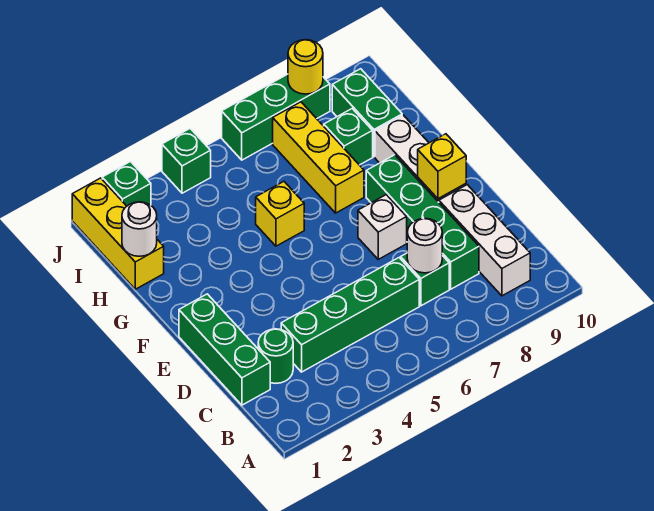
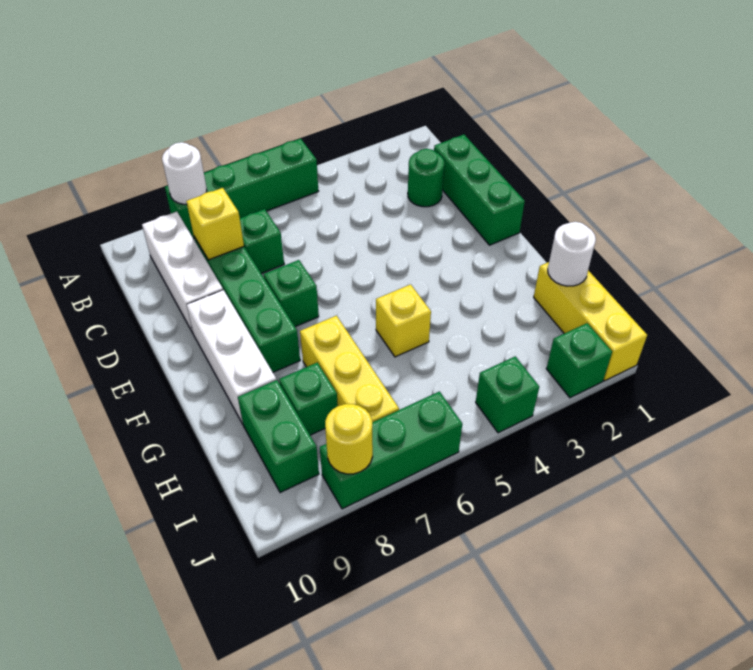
green 1x4 brick [281,258,419,372] -> green 1x4 brick moved to [165,139,318,239]
white 1x1 round brick [407,219,442,273] -> white 1x1 round brick moved to [162,142,207,204]
white 1x1 brick [358,195,407,259] -> green 1x1 brick [264,260,319,327]
yellow 1x1 brick [418,134,466,199] -> yellow 1x1 brick moved to [186,188,244,260]

